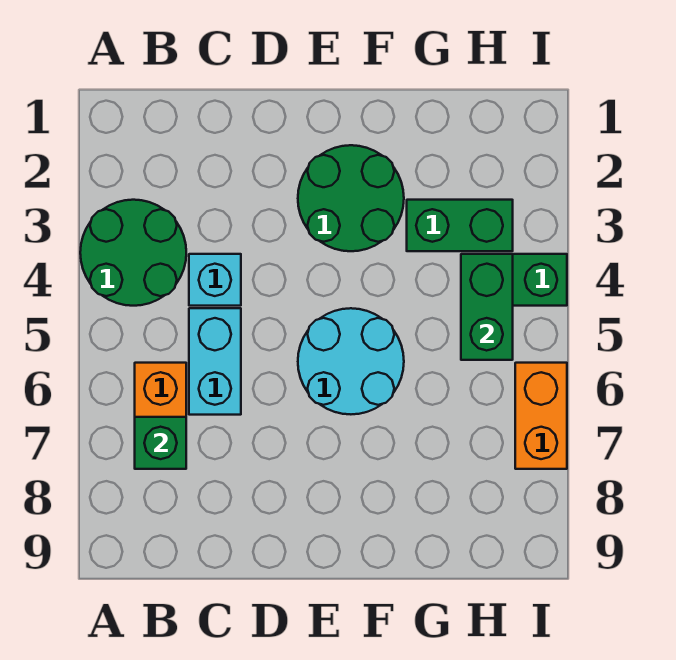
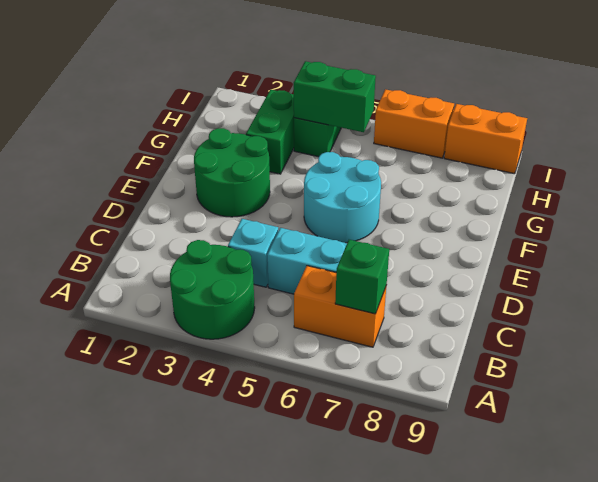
none -> orange 1x2 brick [444,104,527,174]

